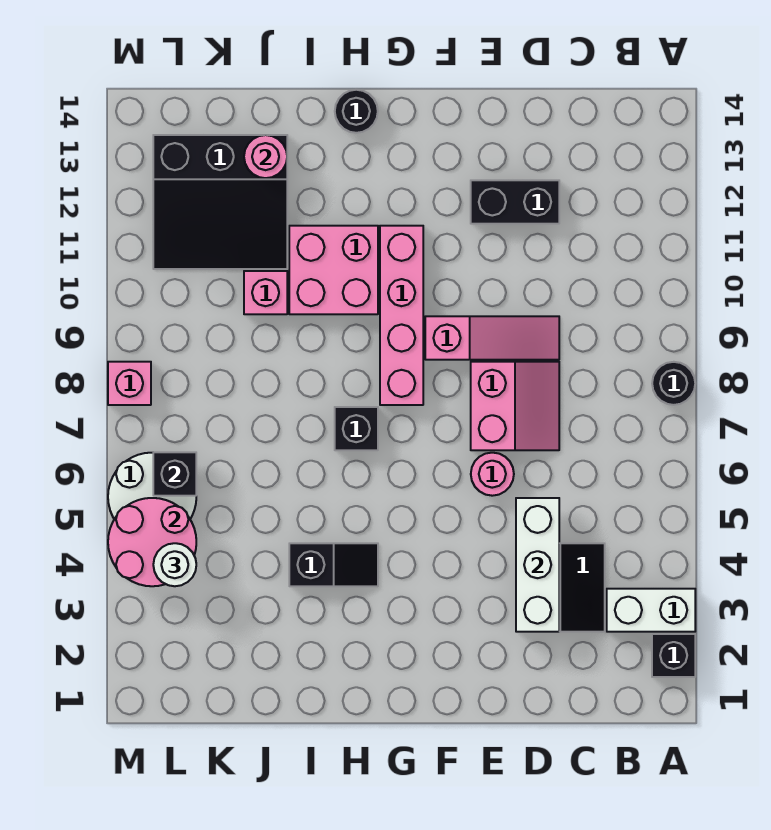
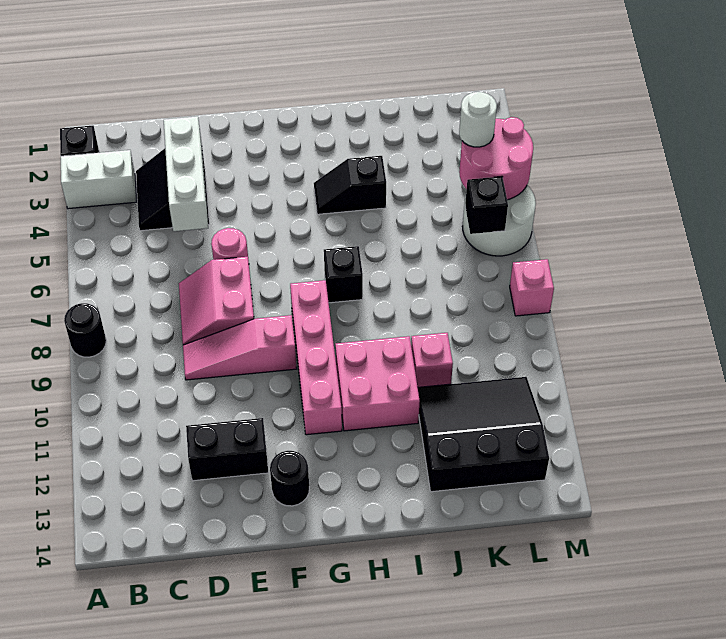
black 1x1 round brick [335,90,378,133] -> black 1x1 round brick moved to [270,451,309,506]
pink 1x1 round brick [244,135,287,178] -> none

